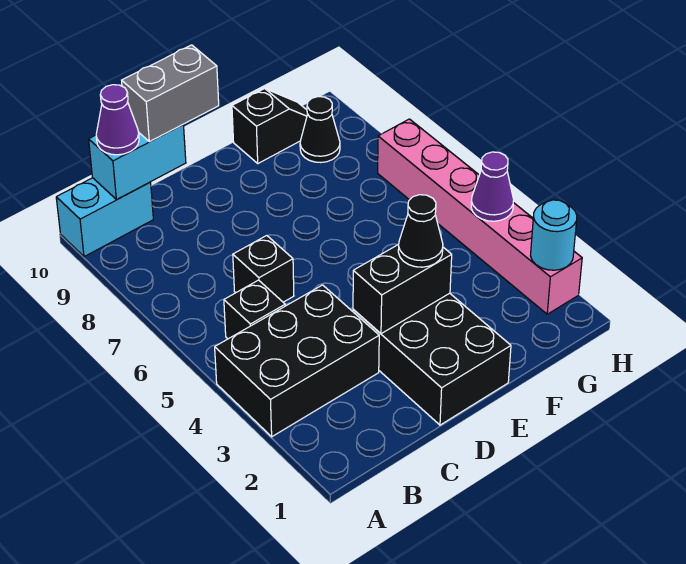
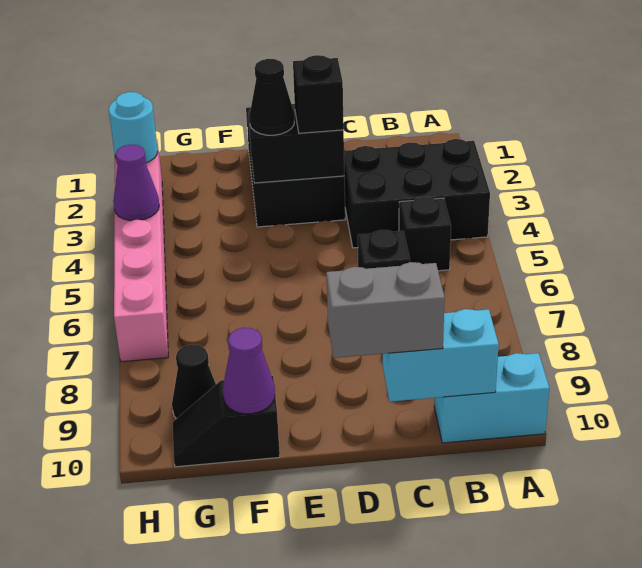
purple 1x1 cone [96,85,139,155] -> purple 1x1 cone moved to [223,328,275,414]
none -> black 1x1 brick [293,55,344,133]

